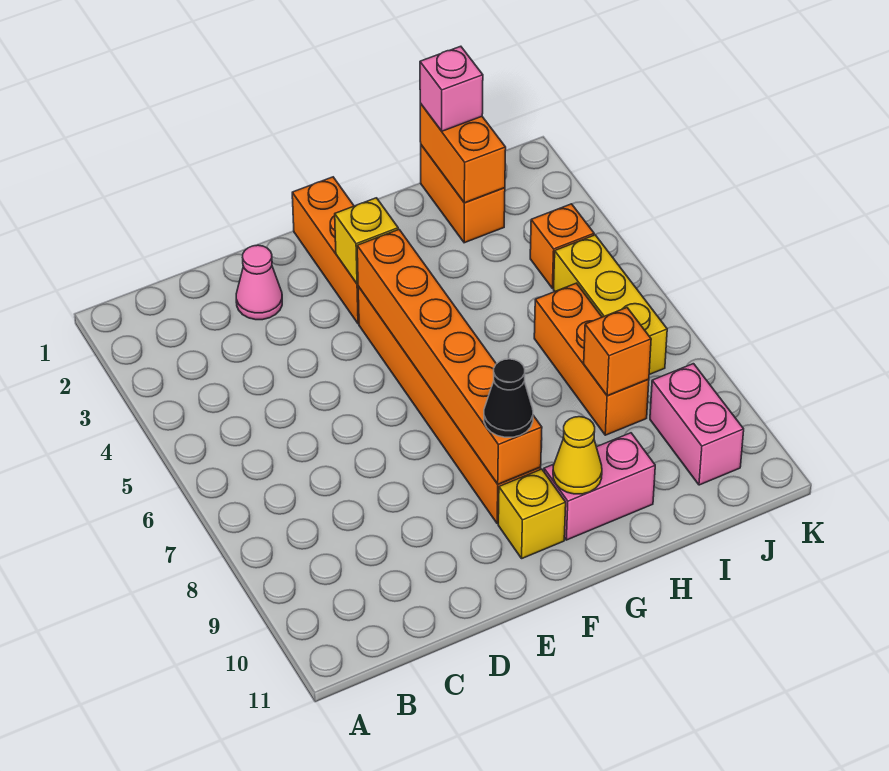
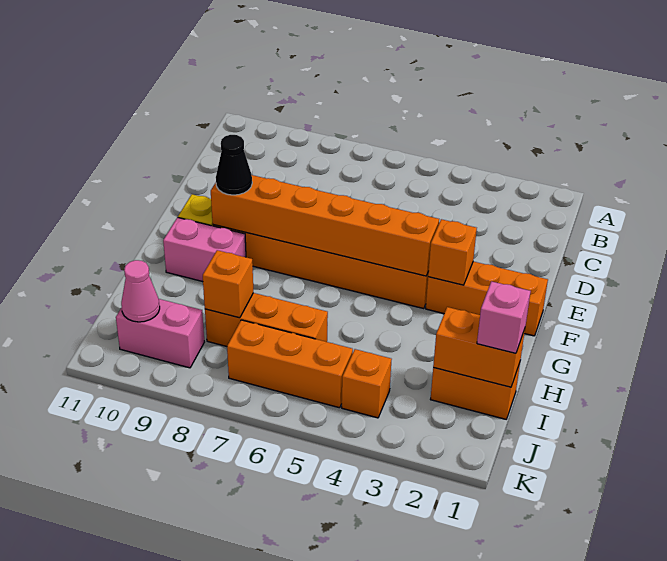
pink 1x1 cone [236,245,282,320] -> pink 1x1 cone moved to [121,260,160,322]
yellow 1x1 brick [335,198,398,284] -> orange 1x1 brick [428,219,477,285]
pink 1x2 brick [544,433,655,540] -> pink 1x2 brick turned to [163,217,246,282]
yellow 1x1 cone [553,417,602,494] -> none
yellow 1x3 brick [554,235,667,374] -> orange 1x3 brick [227,320,353,408]

